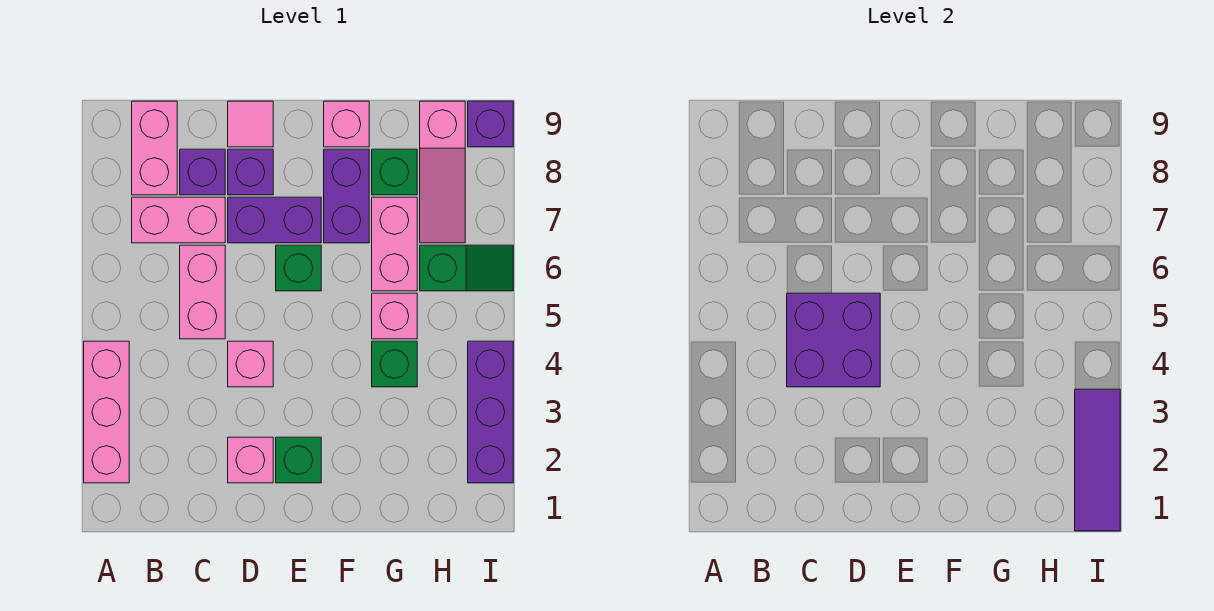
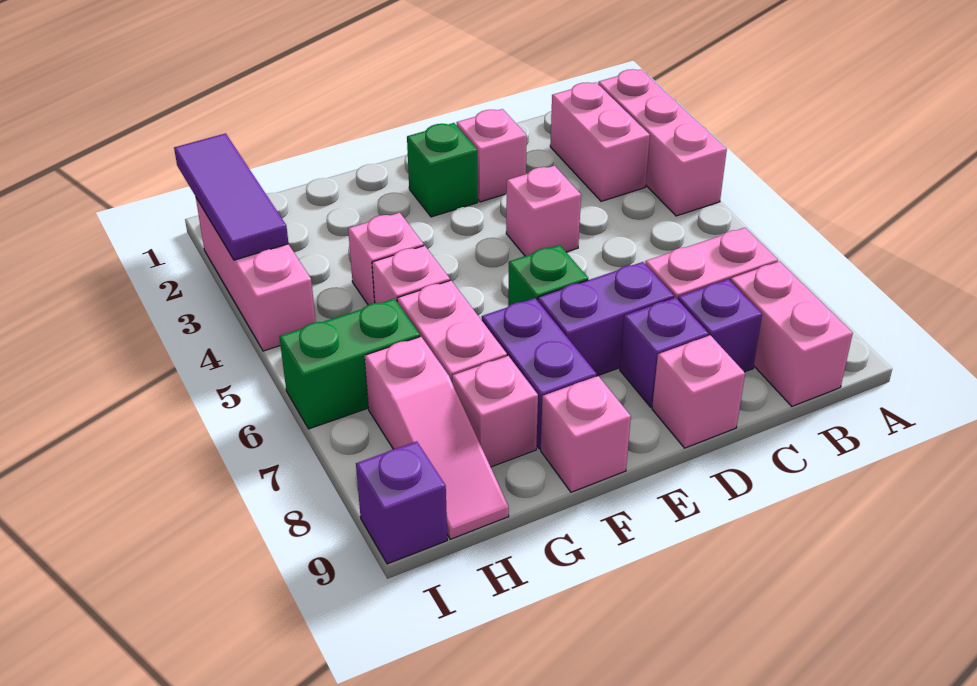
purple 2x2 brick [787,293,880,387] -> none
pink 1x2 brick [180,245,225,339] -> pink 1x2 brick moved to [550,82,650,201]
pink 1x1 tile [228,101,273,147] -> pink 1x1 brick [652,335,745,448]
green 1x1 brick [372,341,417,387] -> pink 1x1 brick [348,213,424,305]
green 1x1 brick [372,149,417,195] -> pink 1x1 brick [452,356,538,467]
green 1x2 slope [420,245,513,291] -> green 1x2 brick [279,299,420,429]
pink 1x3 slope [420,101,465,243] -> pink 1x3 slope turned to [365,337,509,539]
purple 1x3 brick [468,341,513,483] -> pink 1x3 brick [196,198,316,351]

